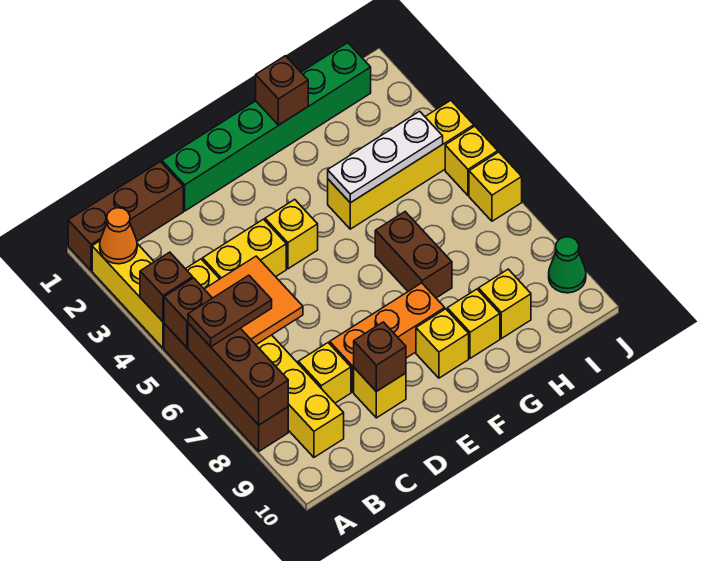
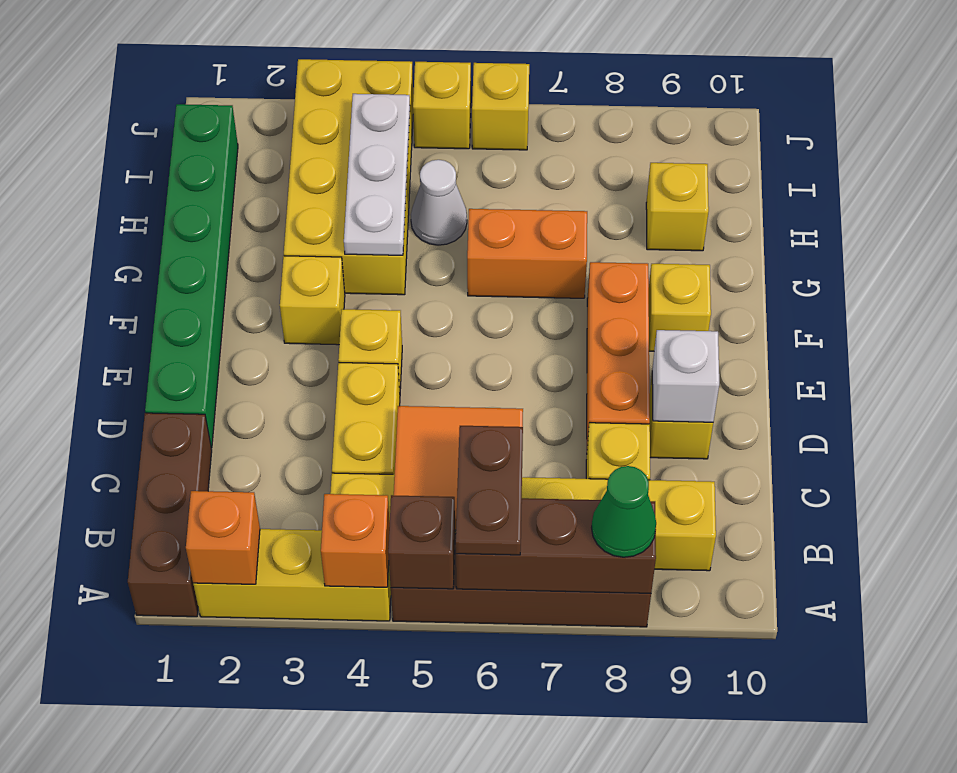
orange 1x1 cone [100,208,137,264] -> orange 1x1 brick [186,491,260,584]
brown 1x1 brick [140,252,193,322] -> orange 1x1 brick [321,494,390,587]
brown 1x1 brick [354,322,406,392] -> white 1x1 brick [652,330,719,422]
brown 1x1 brick [256,56,308,125] -> none
yellow 1x4 brick [328,100,474,229] -> yellow 2x4 brick [284,59,413,295]
brown 1x2 brick [375,212,452,298] -> orange 1x2 brick [467,209,587,298]
yellow 1x1 brick [447,289,500,358] -> yellow 1x1 brick moved to [280,256,345,345]
none -> white 1x1 cone [411,160,467,245]
green 1x1 cone [549,237,586,293] -> green 1x1 cone moved to [592,466,656,557]

